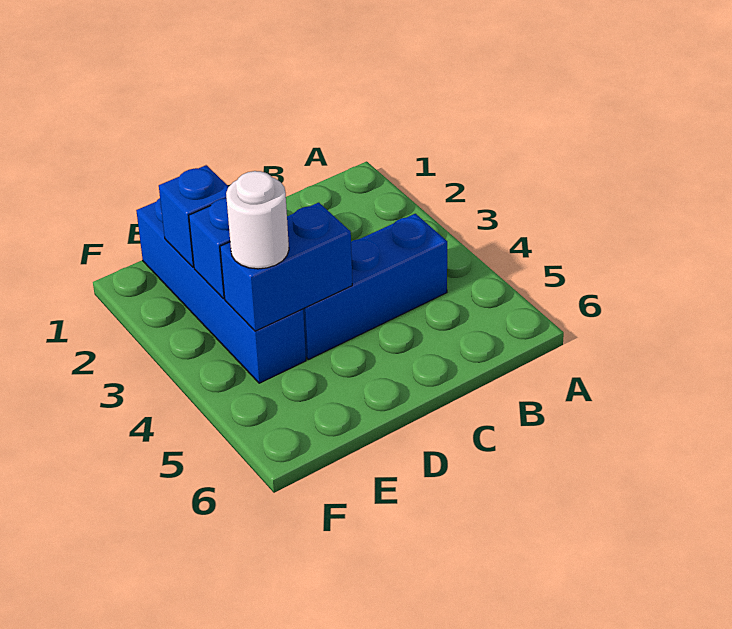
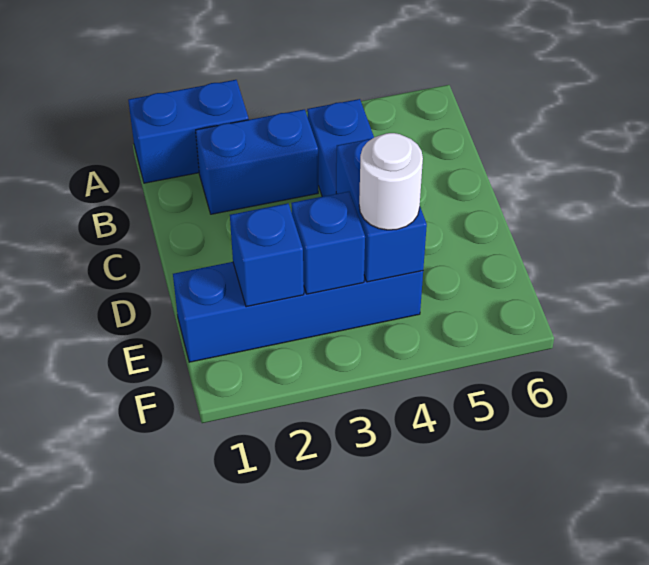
none -> blue 1x2 brick [128,80,249,183]
none -> blue 1x2 brick [196,109,318,214]

